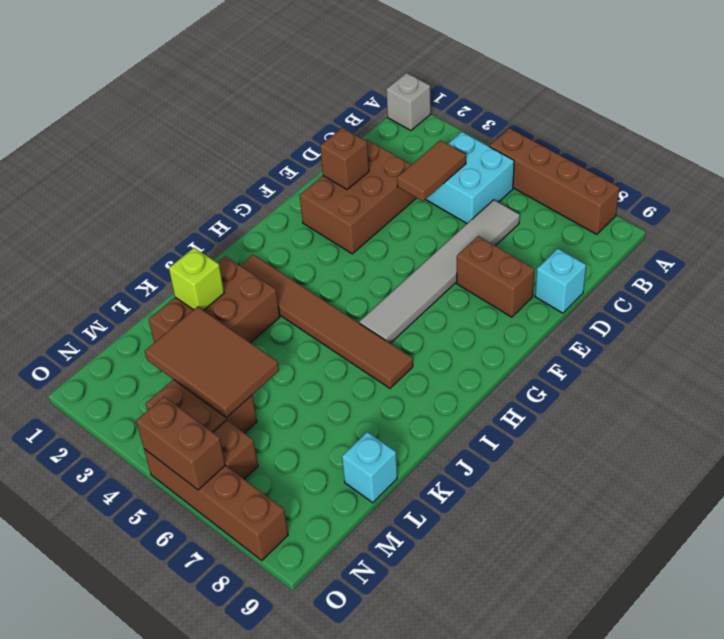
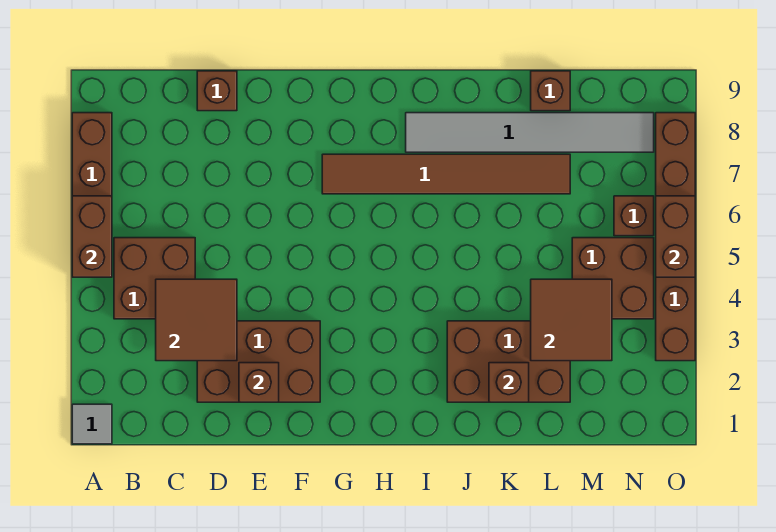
grey 1x1 brick [386,73,431,131] -> grey 1x1 tile [72,404,112,444]
cyan 2x2 brick [425,132,514,223] -> brown 2x2 brick [114,238,195,319]
brown 1x2 tile [397,140,466,201] -> brown 2x2 tile [156,279,237,361]
grey 1x6 tile [359,200,520,343] -> grey 1x6 tile moved to [406,113,654,152]
cyan 1x1 brick [535,249,586,313] -> brown 1x1 brick [197,71,237,111]
brown 1x2 brick [457,236,535,317] -> brown 1x2 brick moved to [72,196,112,277]
brown 1x6 tile [240,255,413,388] -> brown 1x6 tile turned to [322,154,570,194]
lime 1x1 brick [169,248,224,311] -> brown 1x1 brick [489,363,529,402]
brown 2x3 tile [145,307,279,418] -> brown 2x2 tile [531,279,612,361]
cyan 1x1 brick [342,432,397,503] -> brown 1x1 brick [531,71,570,111]
brown 1x4 brick [144,449,288,560] -> brown 1x6 brick [656,113,695,361]

